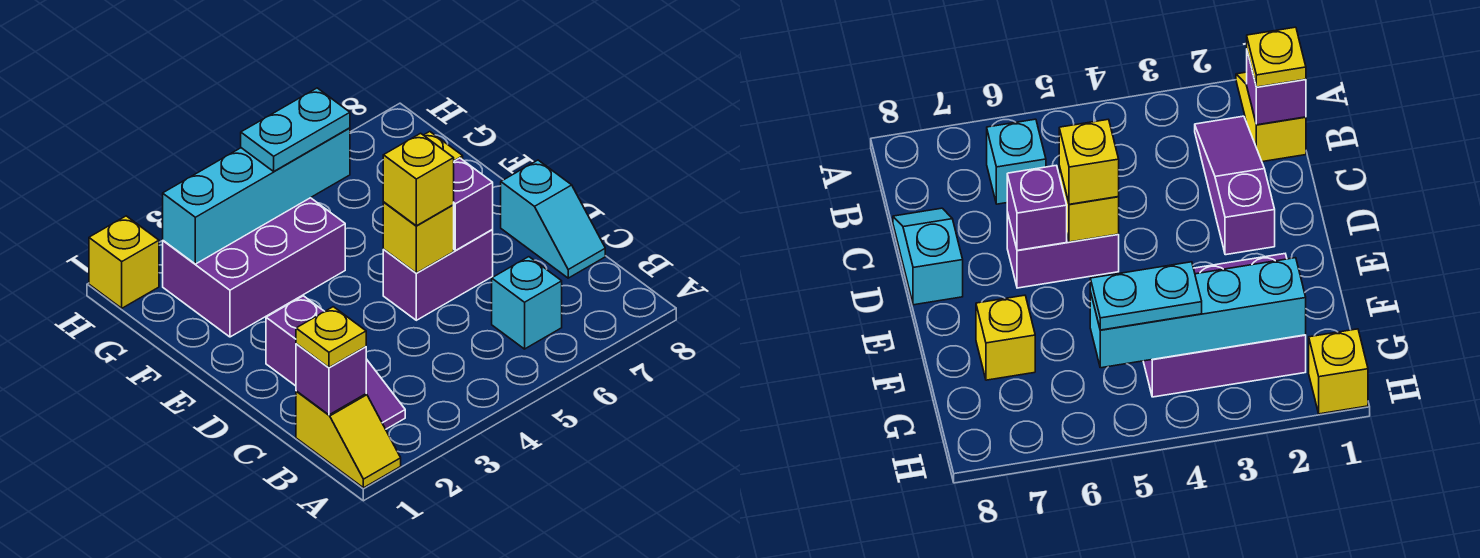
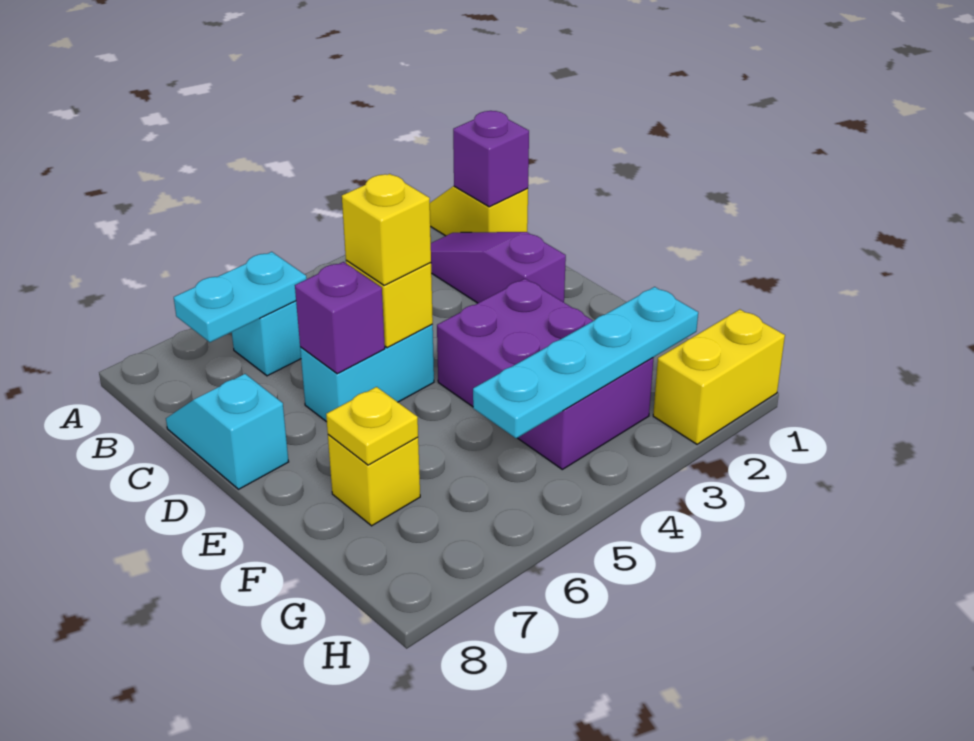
yellow 1x1 plate [296,307,366,367] -> yellow 1x1 plate moved to [326,387,418,465]
purple 1x2 brick [383,229,493,320] -> cyan 1x2 brick [300,325,434,422]
purple 2x3 brick [163,198,345,337] -> purple 2x3 brick turned to [437,279,653,469]
cyan 1x4 brick [163,128,350,264] -> cyan 1x4 plate [473,287,698,438]
cyan 1x2 plate [241,88,350,171] -> cyan 1x2 plate moved to [174,252,307,342]
yellow 1x1 brick [89,216,159,308] -> yellow 1x2 brick [653,309,785,444]

